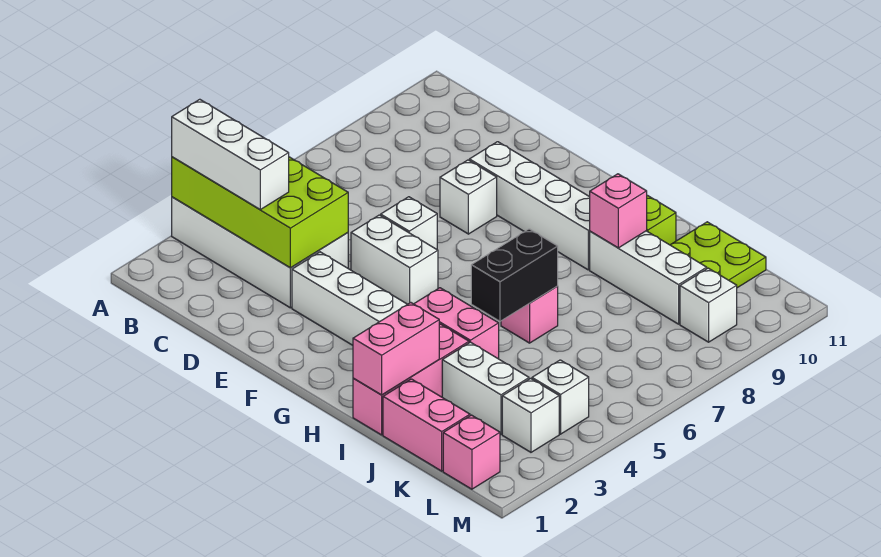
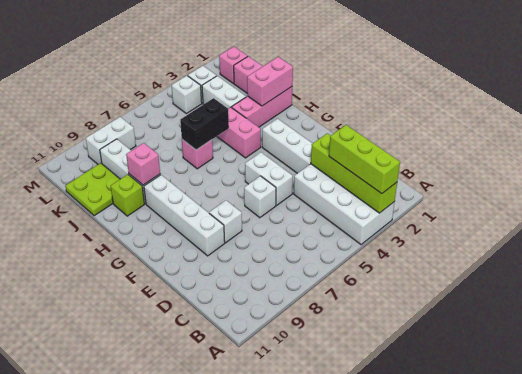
lime 2x4 brick [172,157,348,268] -> lime 1x4 brick [311,133,397,213]
white 1x3 brick [172,99,289,210] -> lime 1x3 brick [329,125,400,194]
white 1x1 brick [680,268,737,342] -> white 1x2 brick [86,117,136,164]

